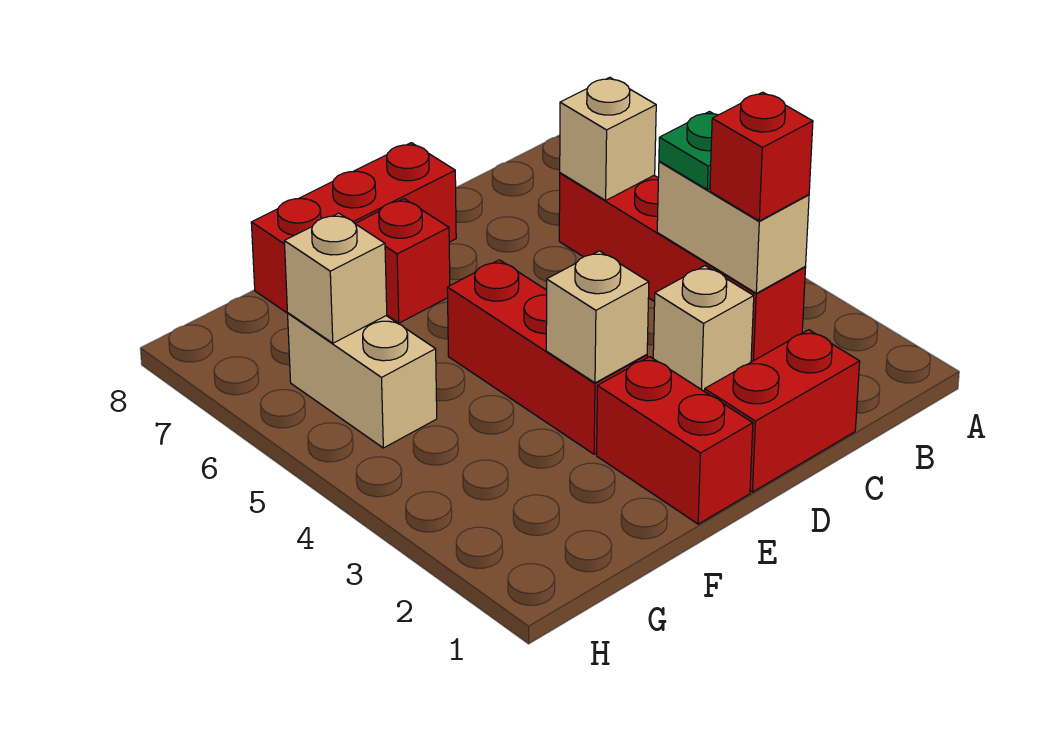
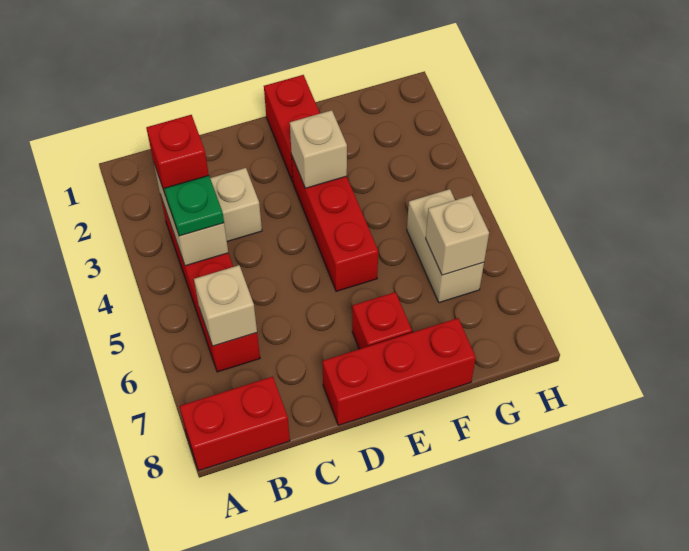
red 1x2 brick [705,330,860,492] -> red 1x2 brick moved to [180,377,290,471]

